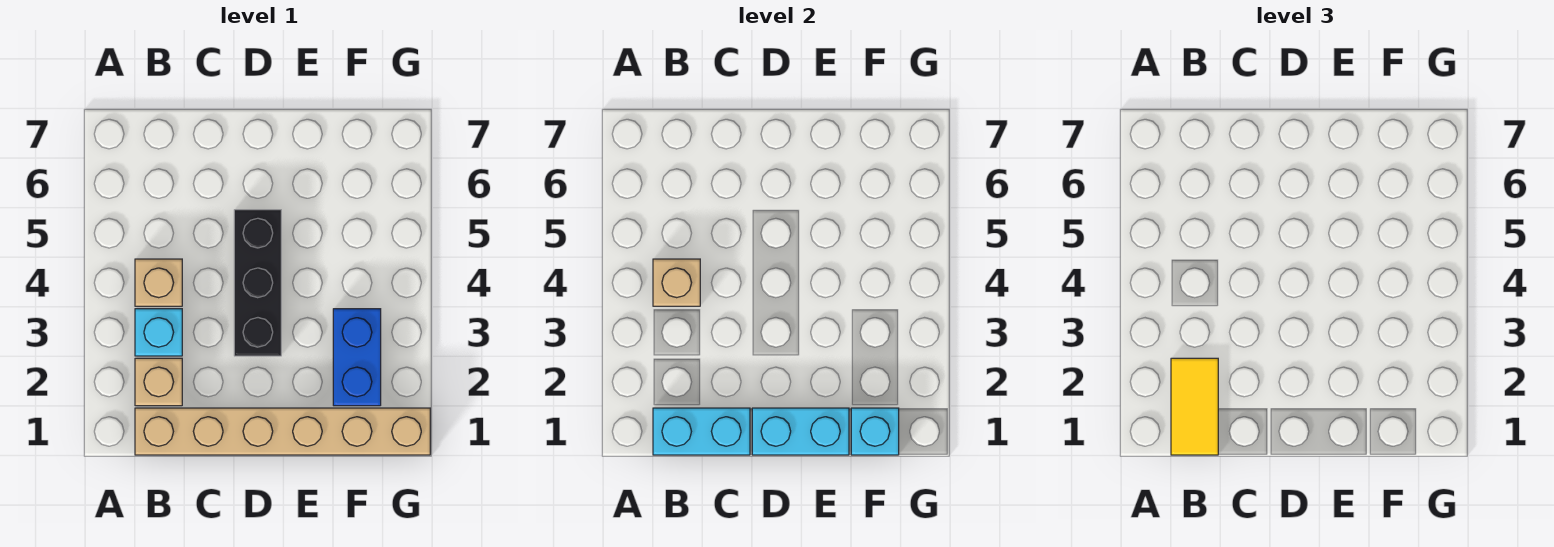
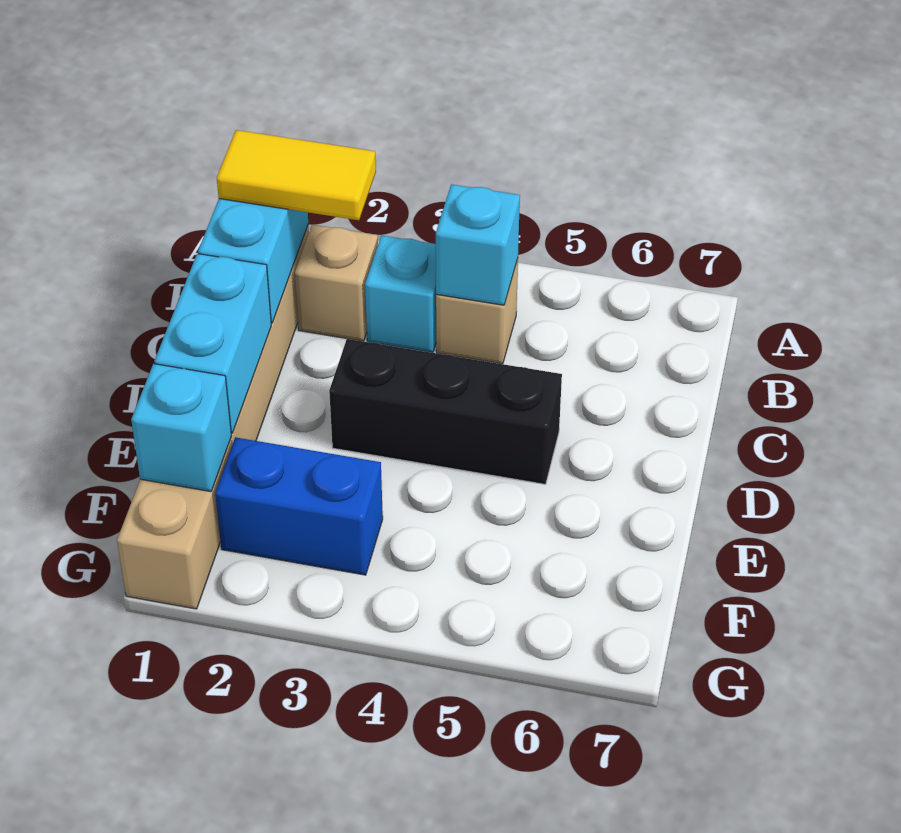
tan 1x1 brick [653,259,700,306] -> cyan 1x1 brick [436,184,520,305]

